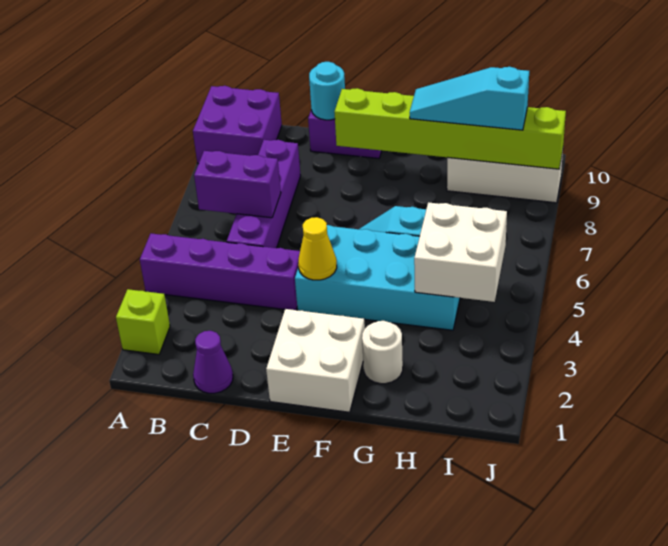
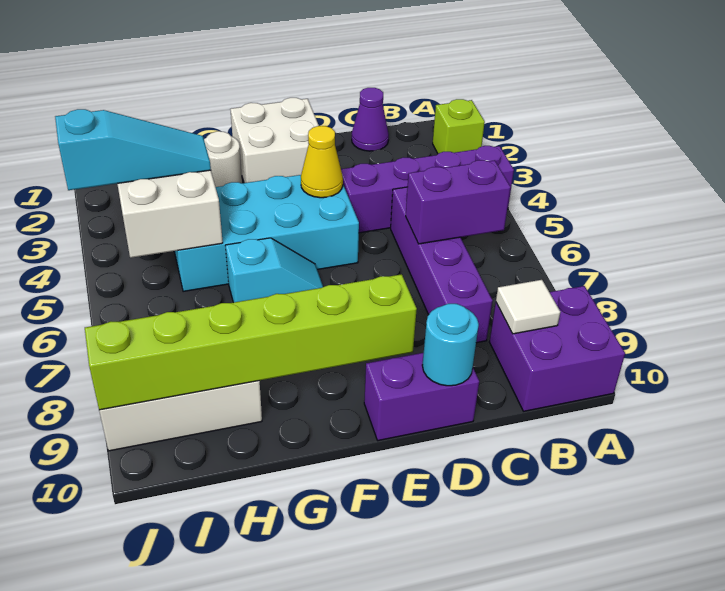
none -> white 1x1 tile [496,280,560,334]
cyan 1x3 slope [410,67,529,130] -> cyan 1x3 slope moved to [55,109,211,190]

